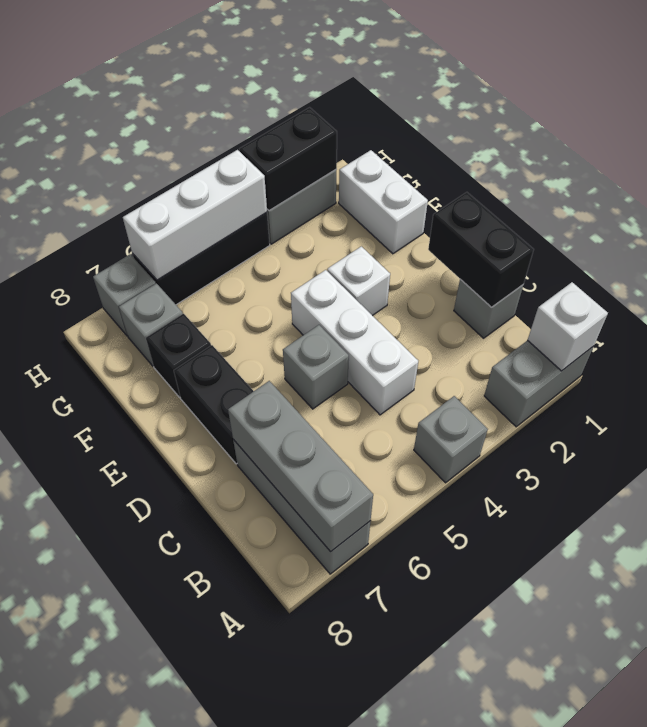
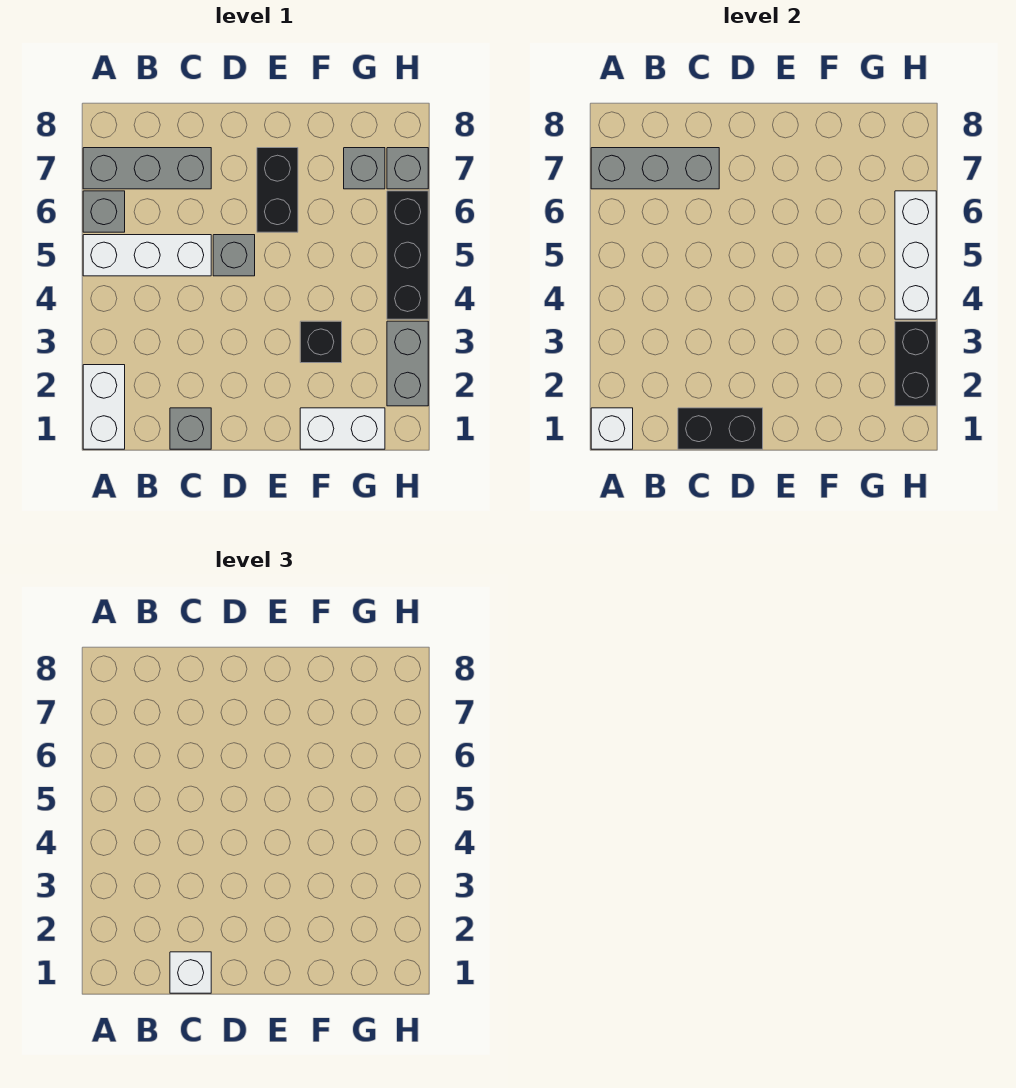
grey 1x2 brick [484,340,593,427] -> white 1x2 brick [83,365,125,449]
grey 1x1 brick [414,396,488,483] -> grey 1x1 brick moved to [83,191,125,232]
white 1x3 brick [291,270,418,415] -> white 1x3 brick moved to [83,235,211,276]
black 1x2 brick [174,345,254,464] -> black 1x2 brick turned to [257,148,298,232]
white 1x1 brick [327,246,390,316] -> white 1x1 brick moved to [170,952,211,993]
black 1x1 brick [146,314,211,397] -> black 1x1 brick moved to [300,321,342,363]

